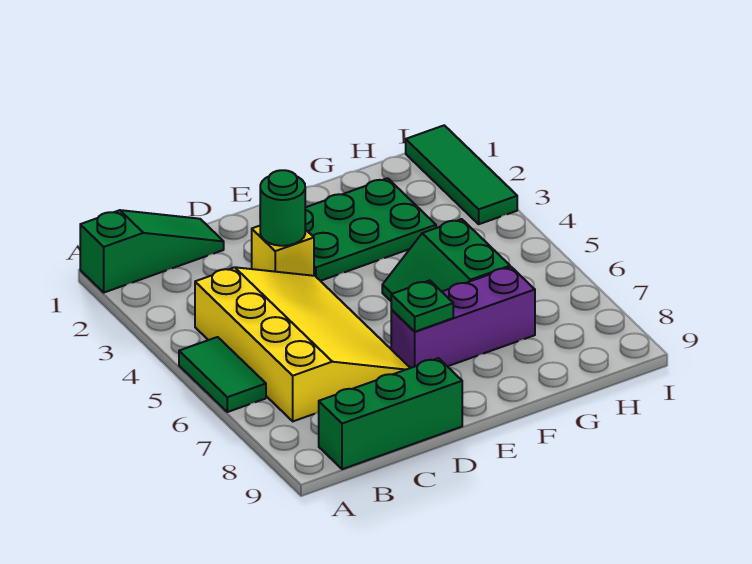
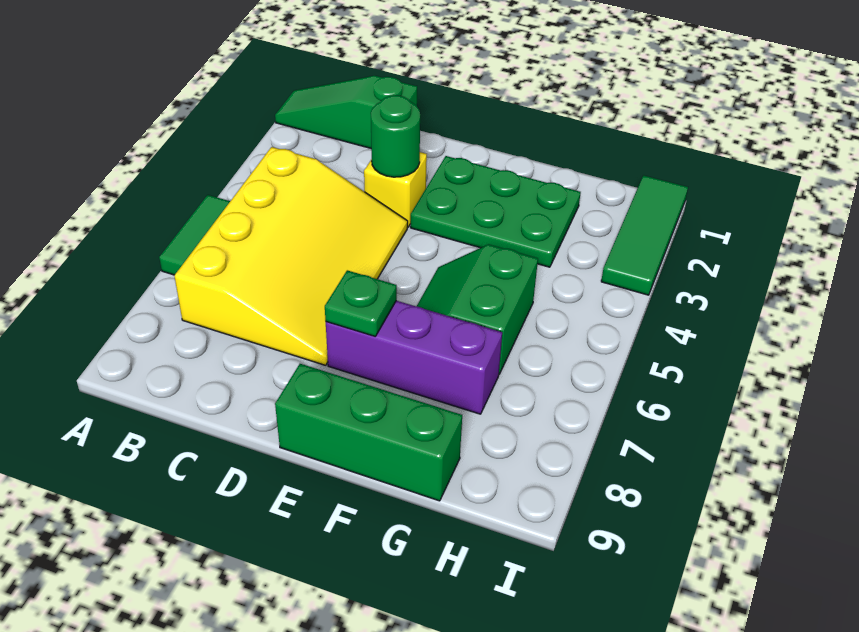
green 1x3 slope [80,210,224,293] -> green 1x3 slope turned to [275,76,417,148]
green 1x3 brick [319,358,462,469] -> green 1x3 brick moved to [275,364,462,501]

